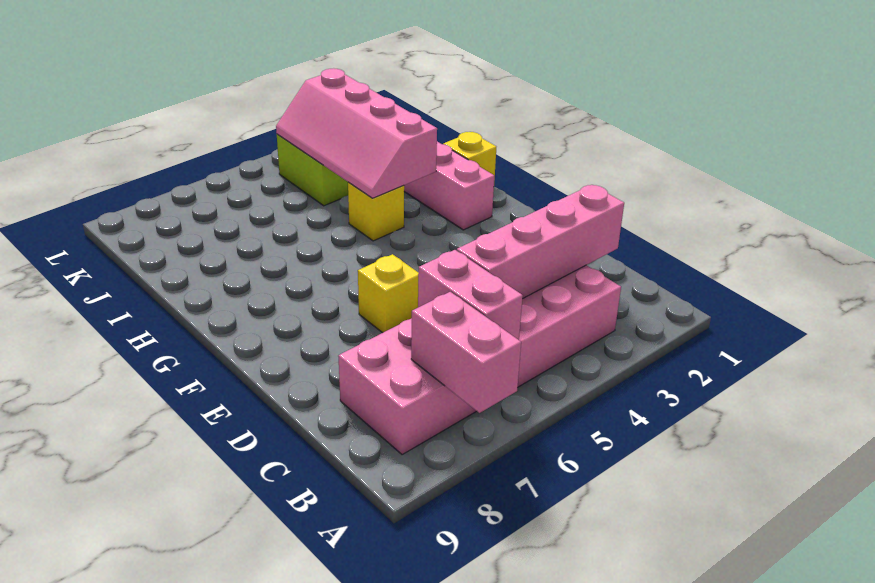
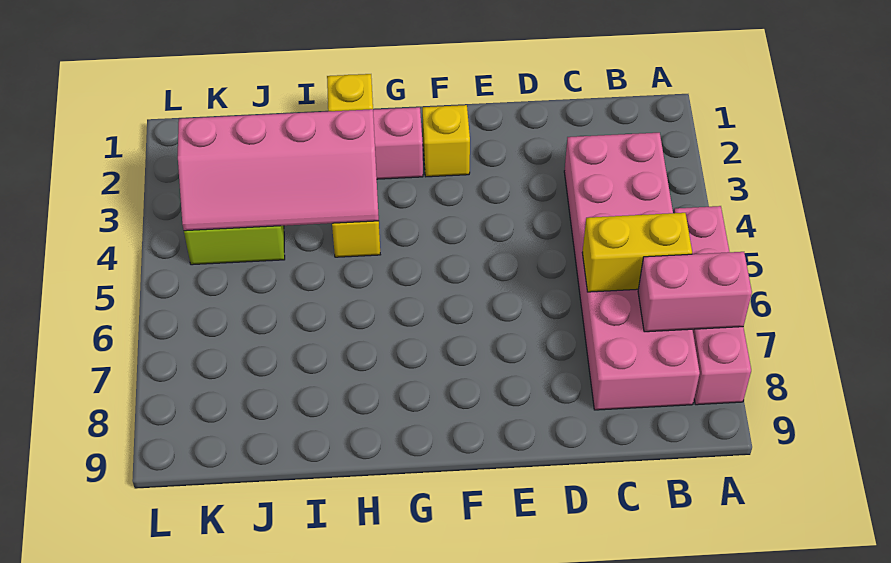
pink 1x2 brick [418,250,523,340] -> yellow 1x2 brick [582,213,692,292]
pink 1x4 brick [457,185,624,299] -> pink 1x4 brick moved to [674,206,751,405]
yellow 1x1 brick [358,254,419,333] -> yellow 1x1 brick moved to [422,105,470,177]

